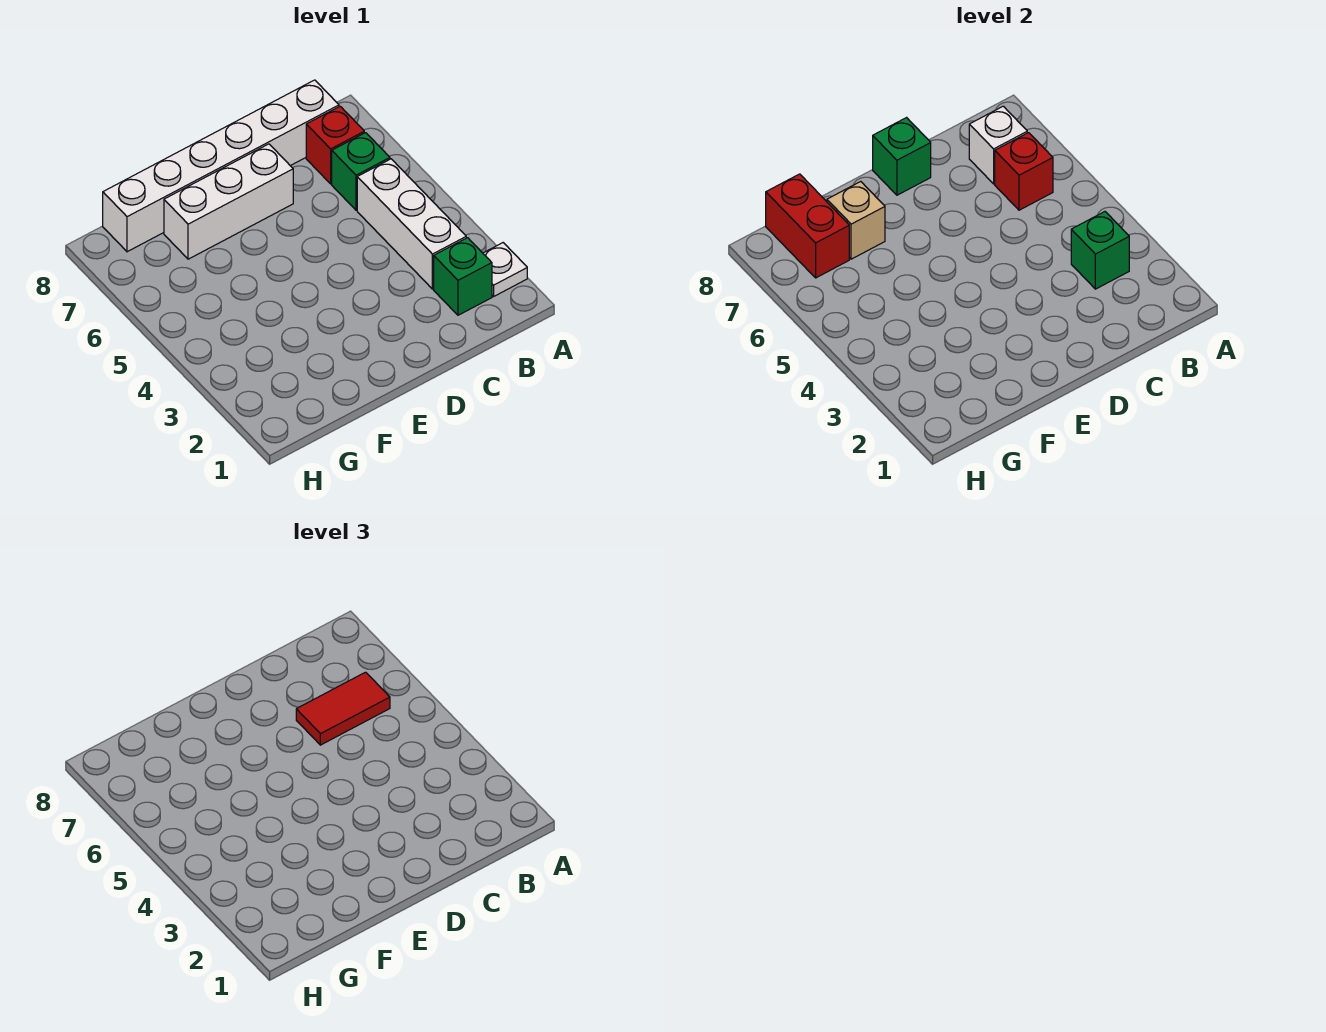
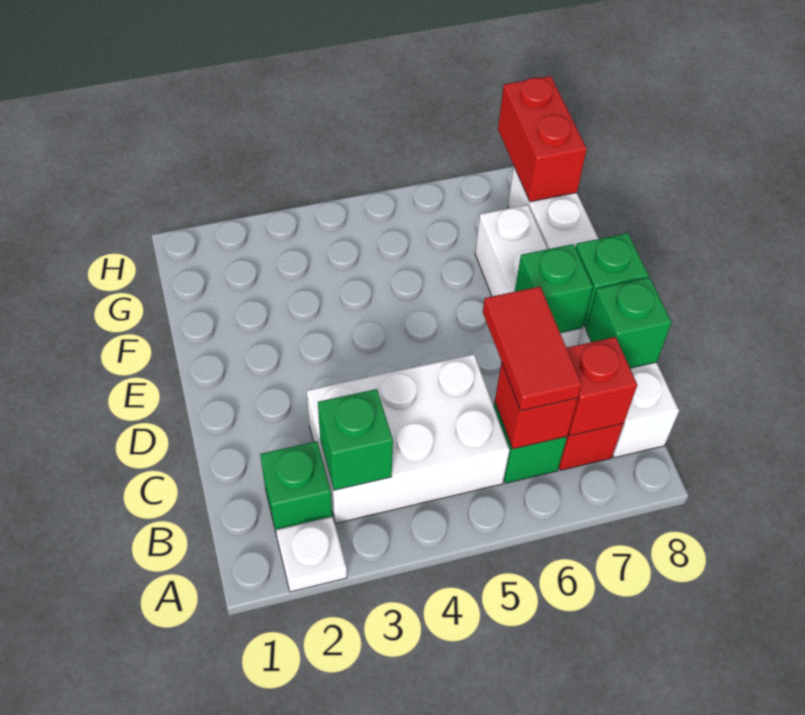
white 1x3 brick [357,159,466,289] -> white 2x3 brick [307,354,510,523]
white 1x1 brick [969,106,1027,184] -> red 1x1 brick [567,337,637,436]
none -> green 1x1 brick [586,278,671,368]
none -> green 1x1 brick [515,244,593,333]
tan 1x1 brick [827,182,885,259] -> none
red 1x2 brick [766,174,849,278] -> red 1x2 brick turned to [498,76,587,202]

